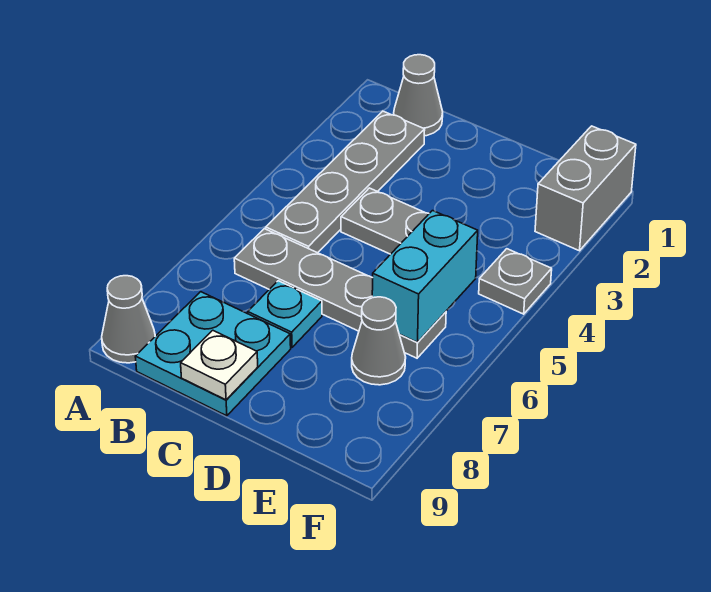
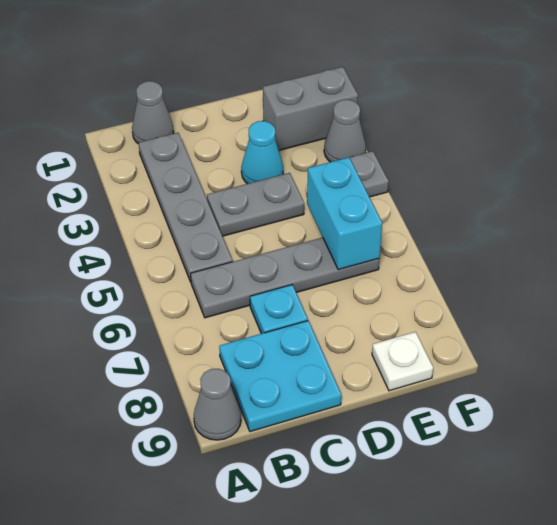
white 1x1 plate [181,330,258,400] -> white 1x1 plate moved to [372,332,433,391]
none -> cyan 1x1 cone [241,121,283,184]
grey 1x1 cone [352,297,406,385] -> grey 1x1 cone moved to [324,100,366,162]
grey 1x2 brick [535,126,636,251] -> grey 1x2 brick turned to [263,67,358,150]

